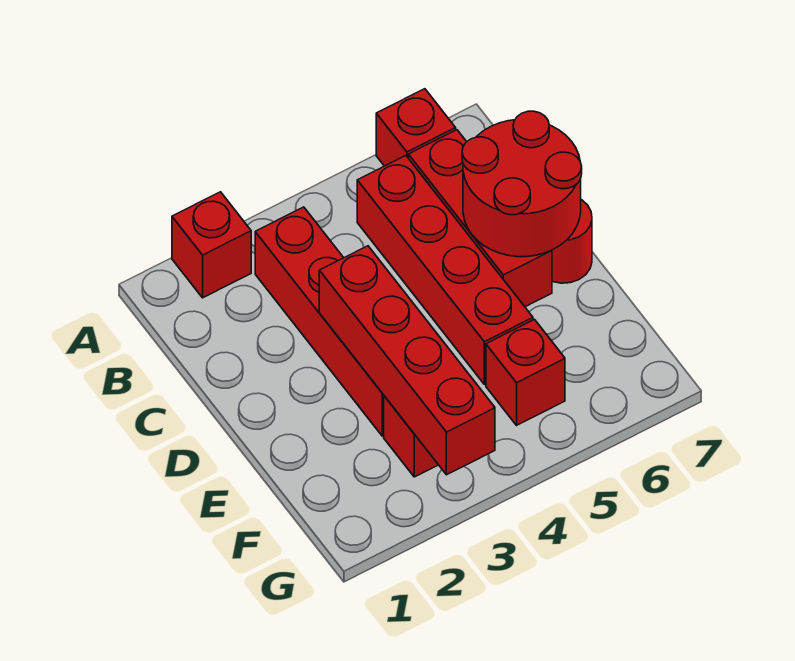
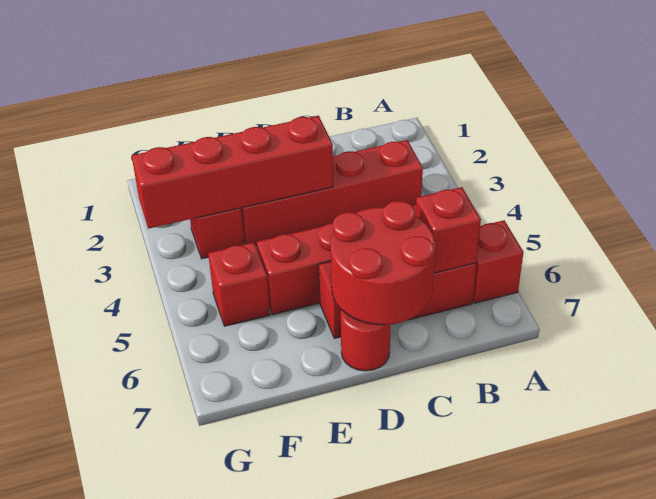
red 1x1 brick [172,192,251,298] -> red 1x1 brick moved to [415,187,481,273]

